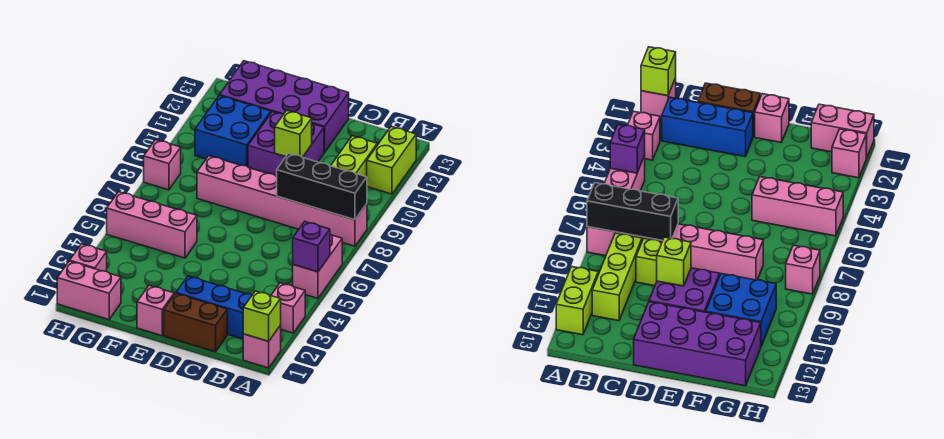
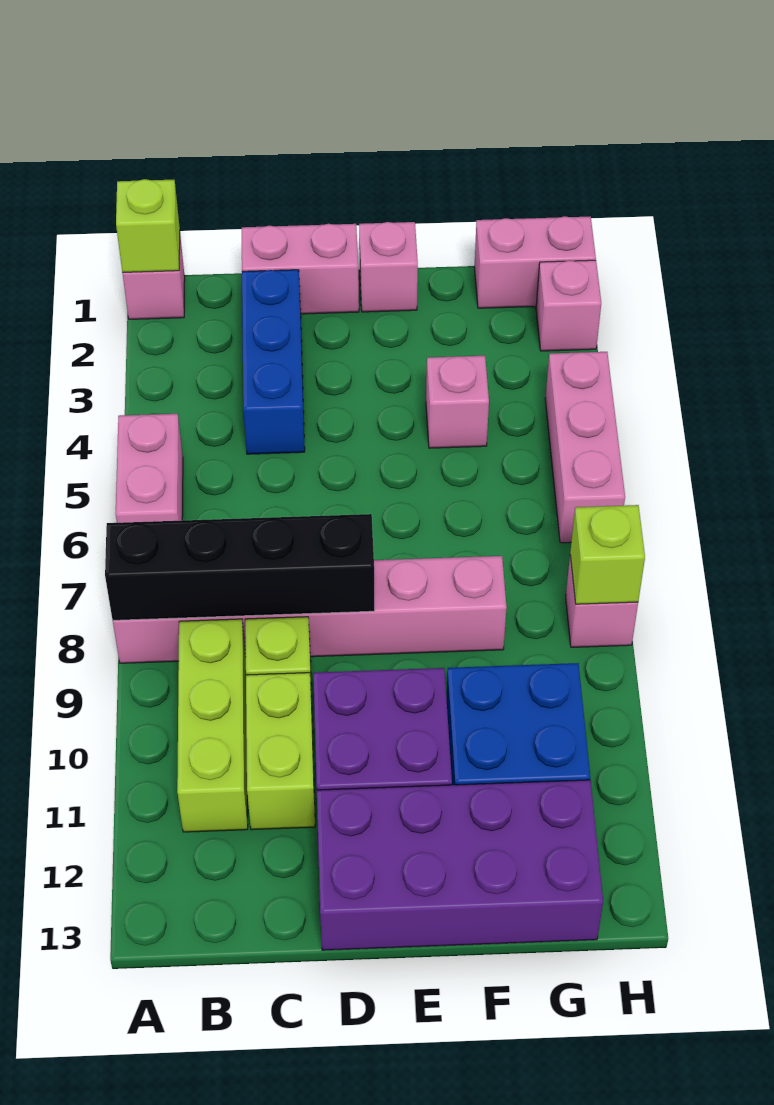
pink 1x1 brick [271,283,305,333] -> pink 1x1 brick moved to [426,356,489,448]
purple 1x1 brick [293,222,330,272] -> none
black 1x3 brick [277,153,367,220] -> black 1x4 brick [105,514,375,620]
lime 1x2 brick [367,127,416,194] -> lime 1x2 brick moved to [246,673,315,830]
blue 1x3 brick [176,276,252,339] -> blue 1x3 brick turned to [242,270,305,454]
brown 1x2 brick [164,293,227,352] -> pink 1x2 brick [242,224,359,314]
lime 1x1 brick [275,110,312,157] -> lime 1x1 brick moved to [570,505,645,604]
pink 1x3 brick [107,192,197,258] -> pink 1x3 brick turned to [545,352,625,543]

